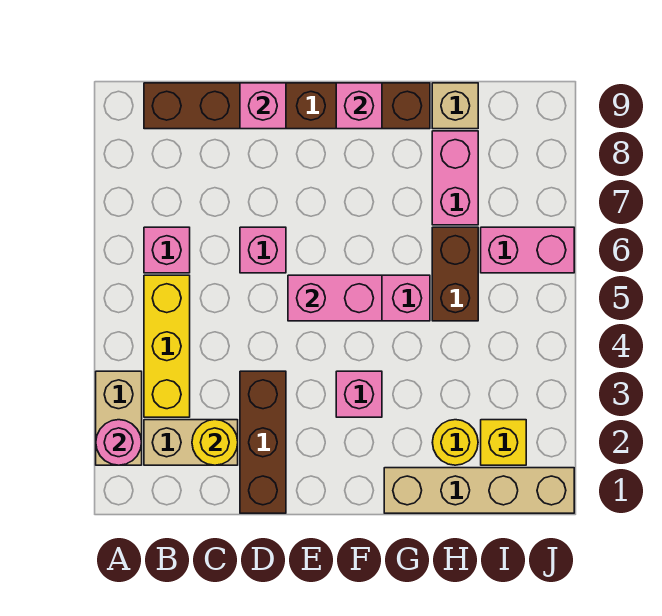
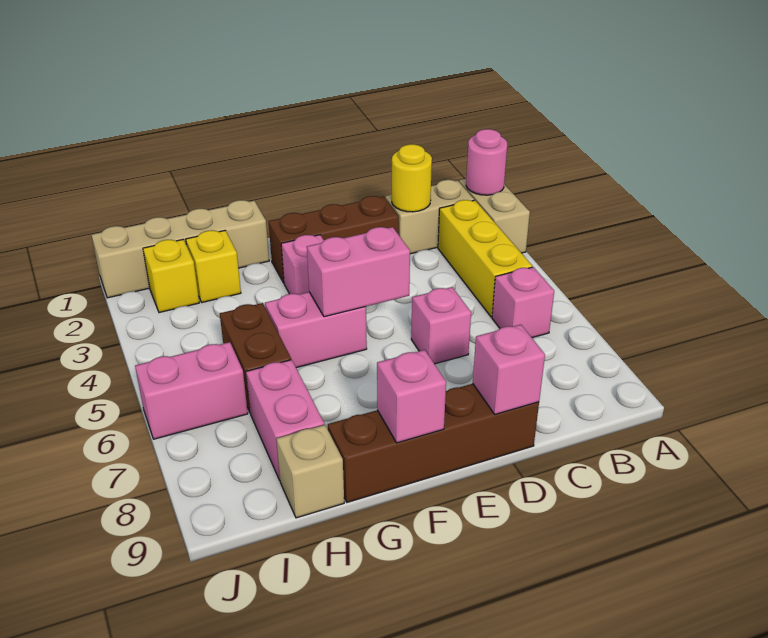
brown 1x6 brick [144,83,430,129] -> brown 1x4 brick [328,384,539,502]
brown 1x3 brick [240,371,286,513] -> brown 1x3 brick turned to [269,196,399,283]
yellow 1x1 round brick [432,420,478,465] -> yellow 1x1 brick [186,230,241,302]

